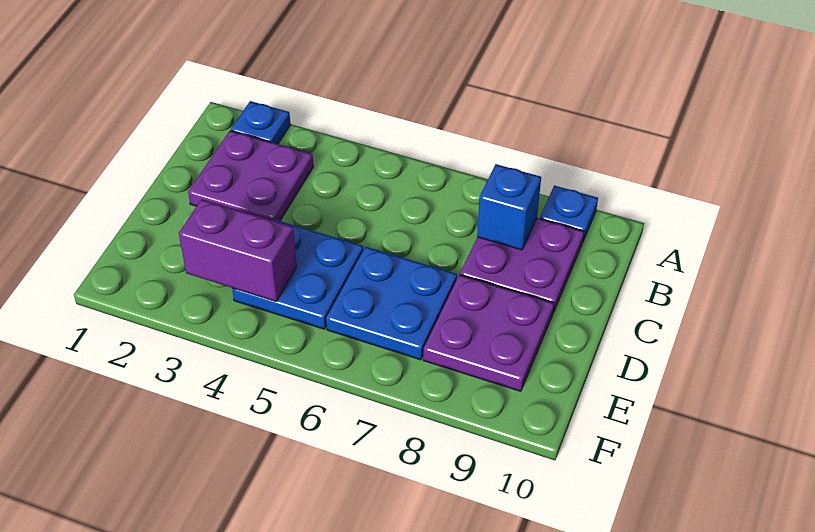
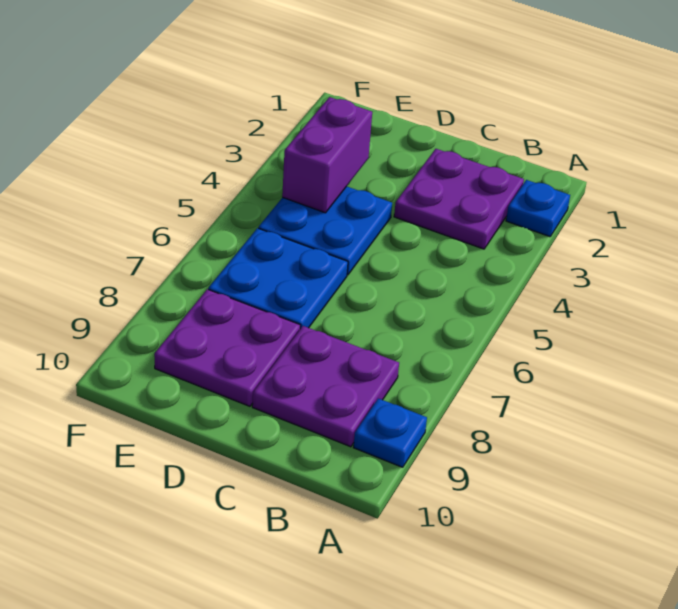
blue 1x1 brick [477,164,541,250] -> none

